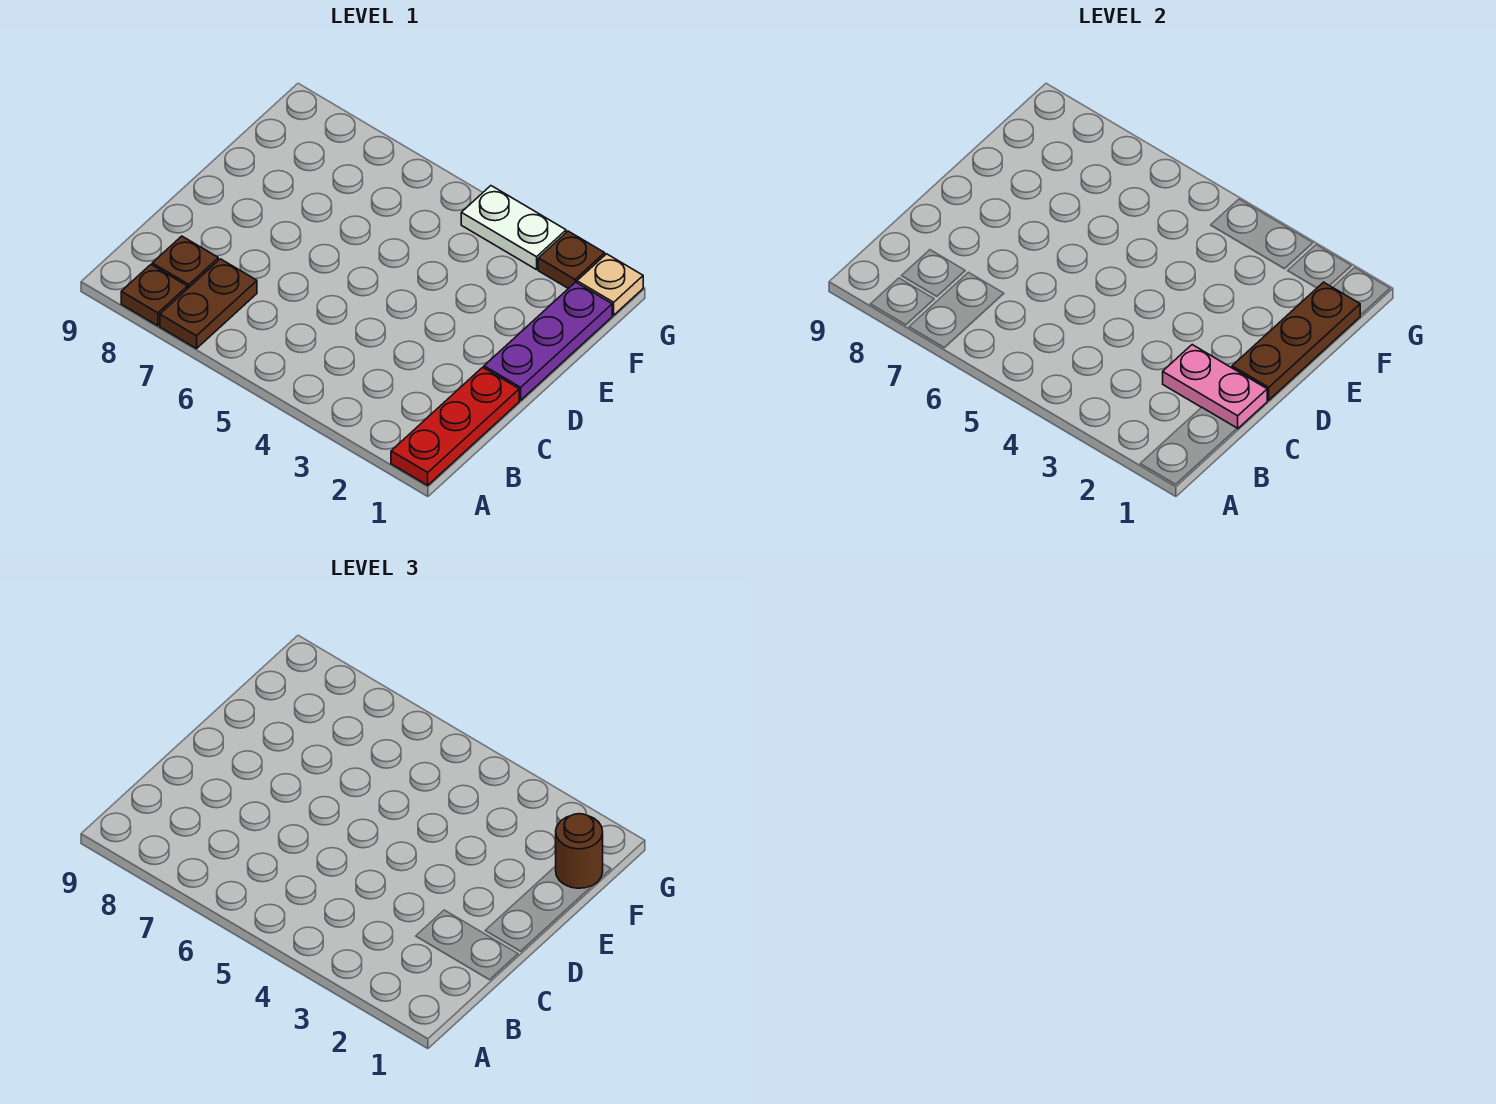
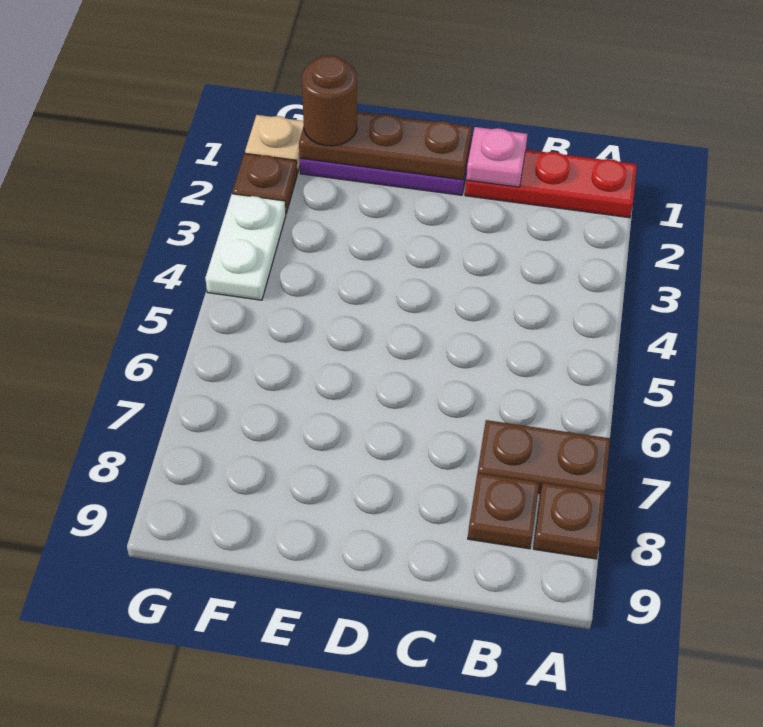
pink 1x2 plate [1163,345,1267,429] -> pink 1x1 plate [466,127,528,187]

